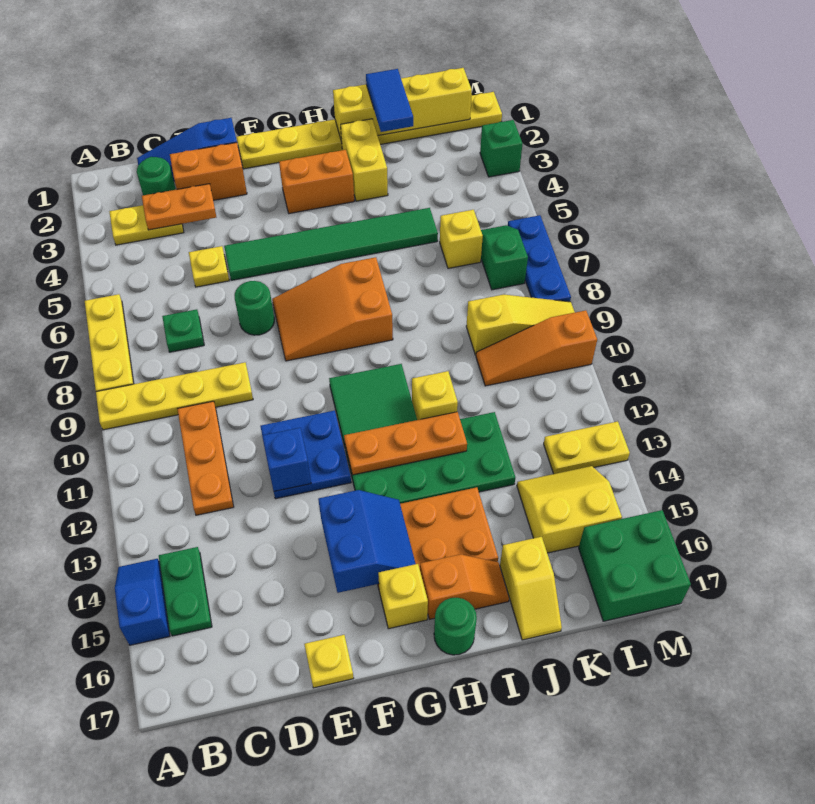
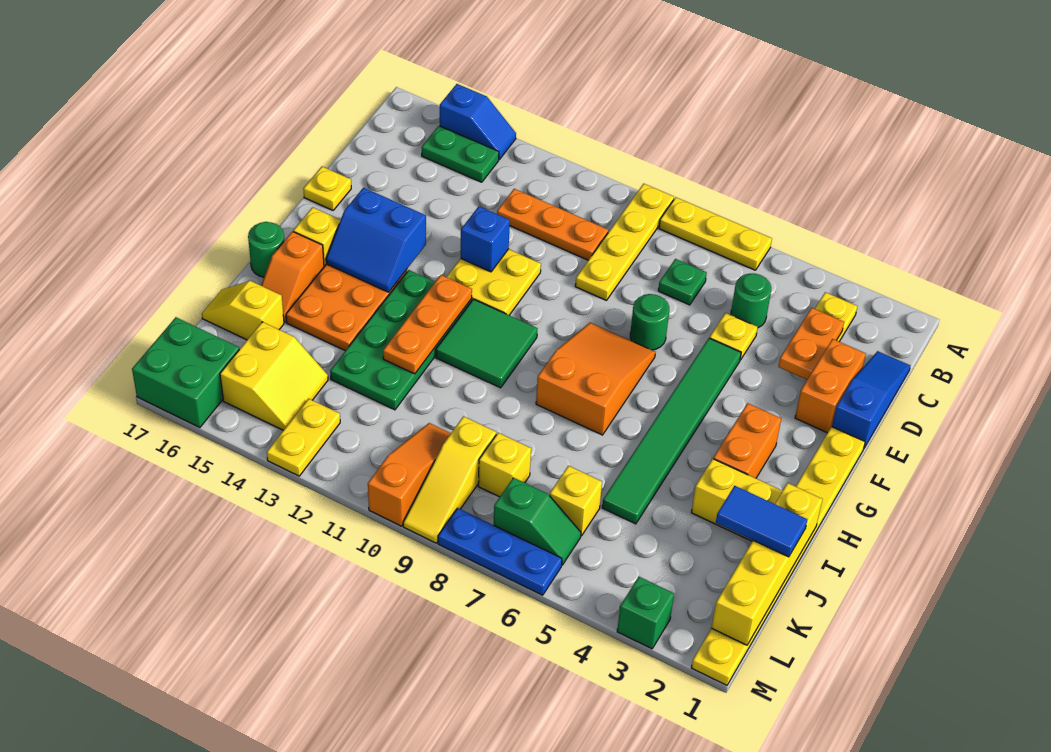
green 1x1 round brick [137,157,176,195] -> green 1x1 round brick moved to [731,273,771,328]
blue 2x2 plate [260,411,351,499] -> yellow 2x2 plate [447,249,541,315]
yellow 1x1 brick [412,371,458,420] -> yellow 1x1 brick moved to [478,433,531,497]

